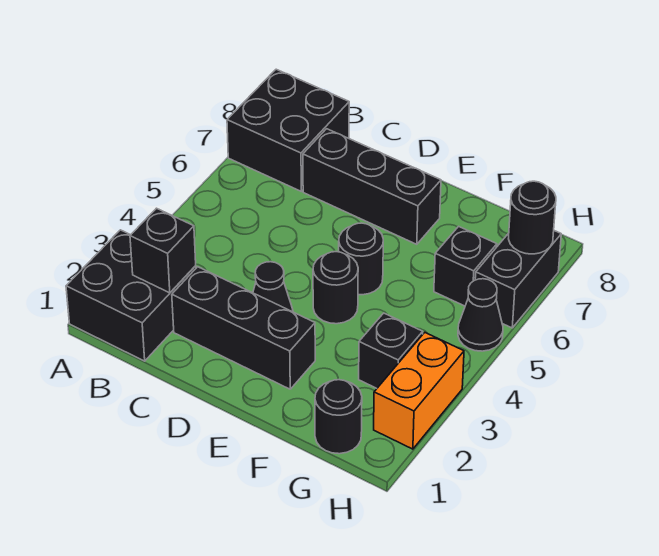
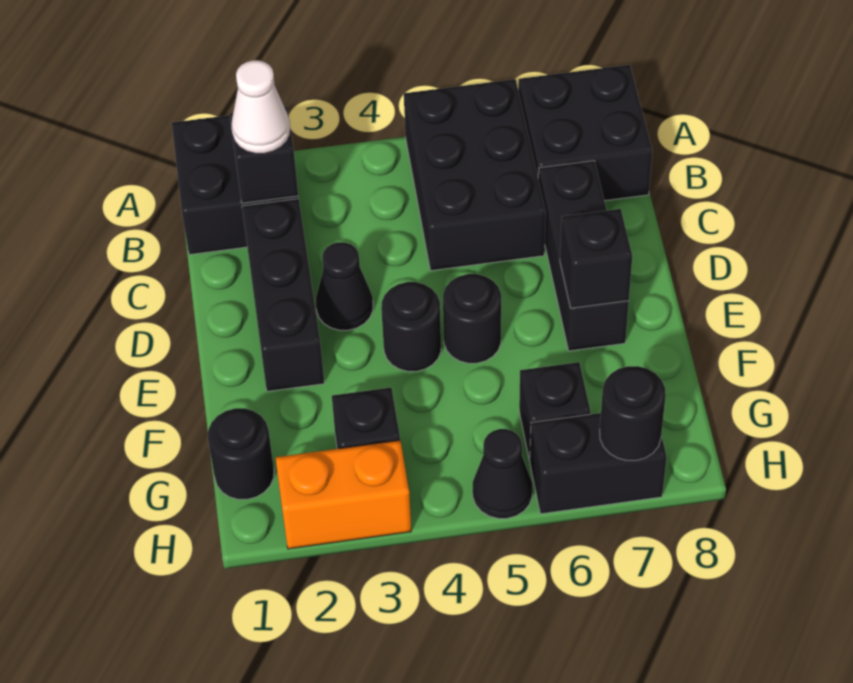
none -> black 2x3 brick [404,79,546,271]
none -> white 1x1 cone [231,60,290,154]
none -> black 1x1 brick [560,209,632,308]

